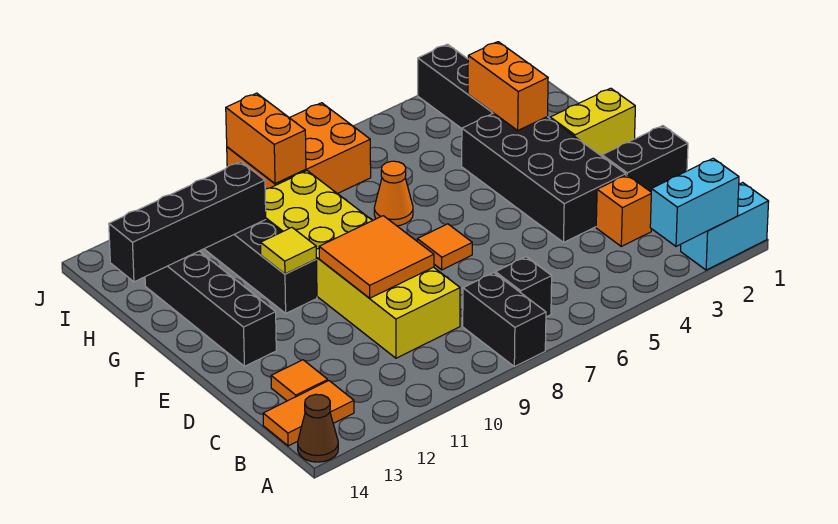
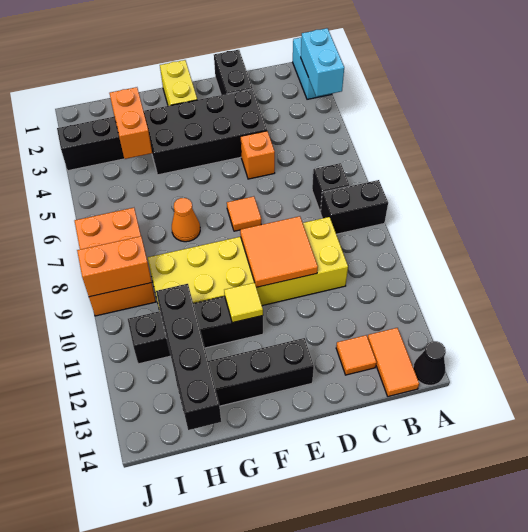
brown 1x1 cone [298,394,338,462] -> black 1x1 cone [413,341,446,385]
orange 1x1 brick [596,175,651,246] -> orange 1x1 brick moved to [241,131,275,179]
orange 1x2 brick [468,42,548,130] -> orange 1x2 brick turned to [109,87,152,159]

